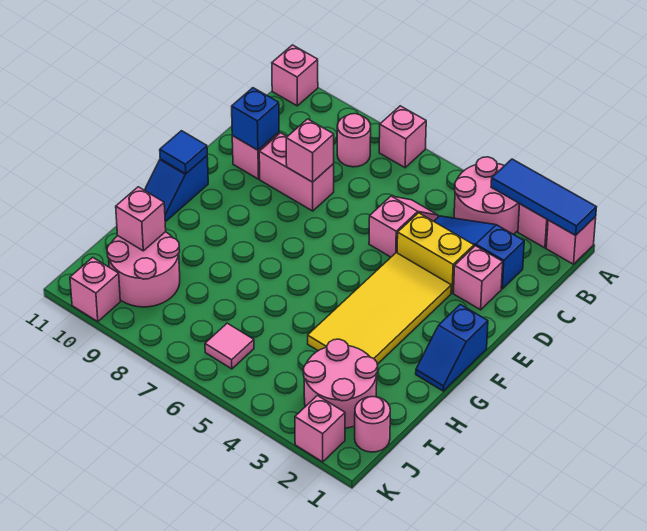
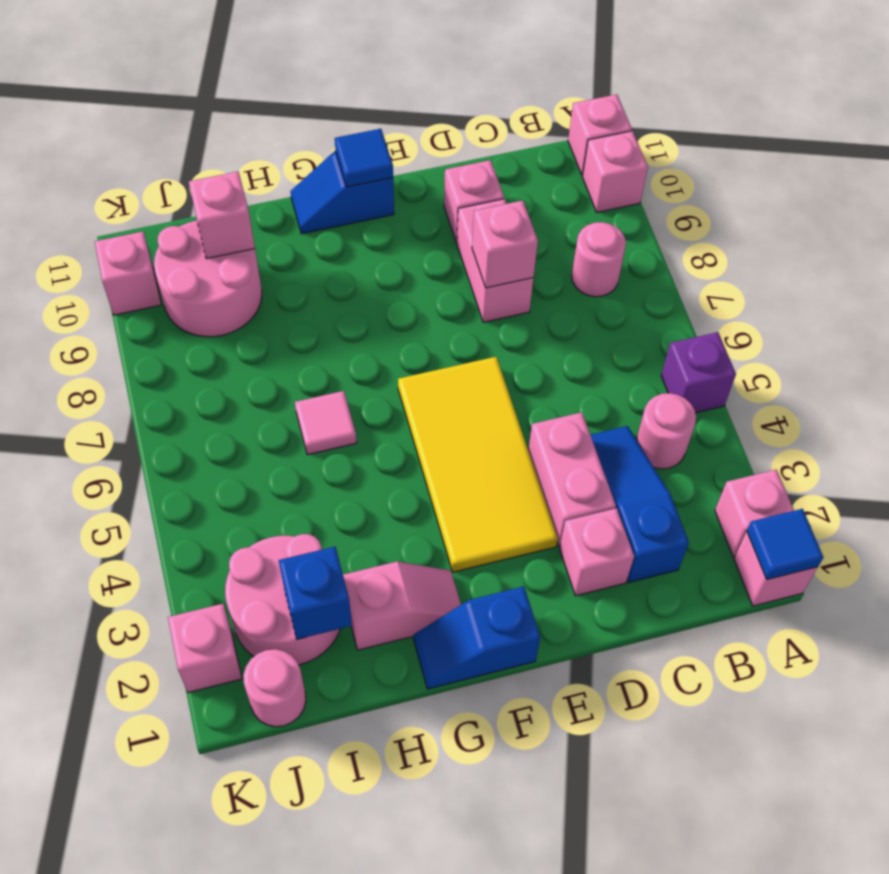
blue 1x3 tile [491,159,596,235] -> blue 1x1 tile [747,509,824,580]
pink 2x2 round brick [454,157,519,234] -> pink 1x1 round brick [636,393,696,469]
none -> purple 1x1 brick [661,332,736,413]
pink 1x1 brick [379,106,426,168] -> pink 1x1 brick moved to [582,131,648,212]
pink 1x2 slope [369,196,438,257] -> pink 1x2 slope moved to [343,562,461,650]
yellow 1x2 brick [397,213,474,293] -> pink 1x2 brick [528,412,616,546]
blue 1x1 brick [232,88,279,150] -> blue 1x1 brick moved to [279,547,352,640]
yellow 2x4 tile [308,253,451,364] -> yellow 2x4 tile turned to [398,357,558,572]
pink 1x1 tile [205,323,254,369] -> pink 1x1 tile moved to [295,391,357,455]

